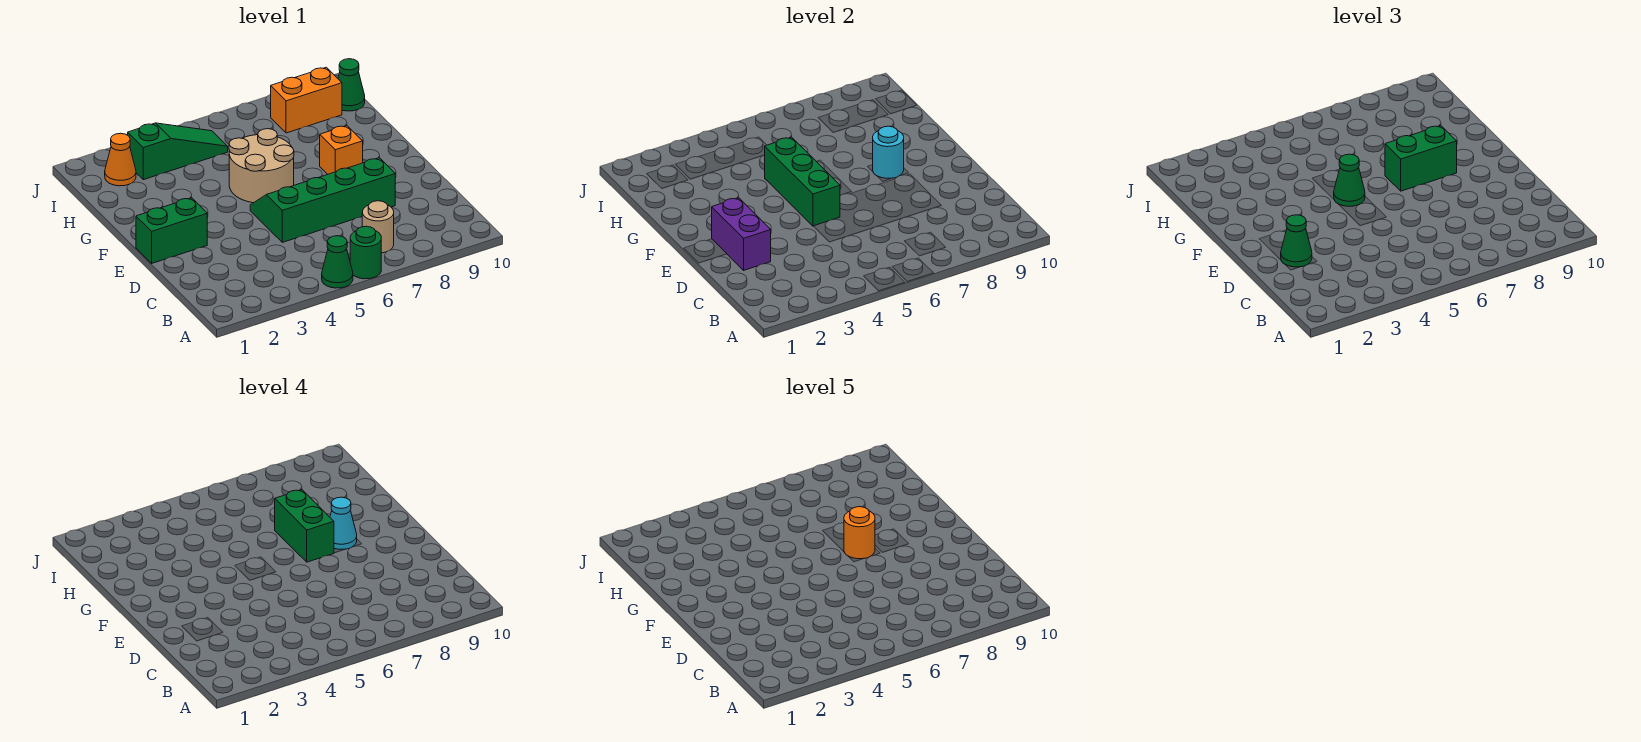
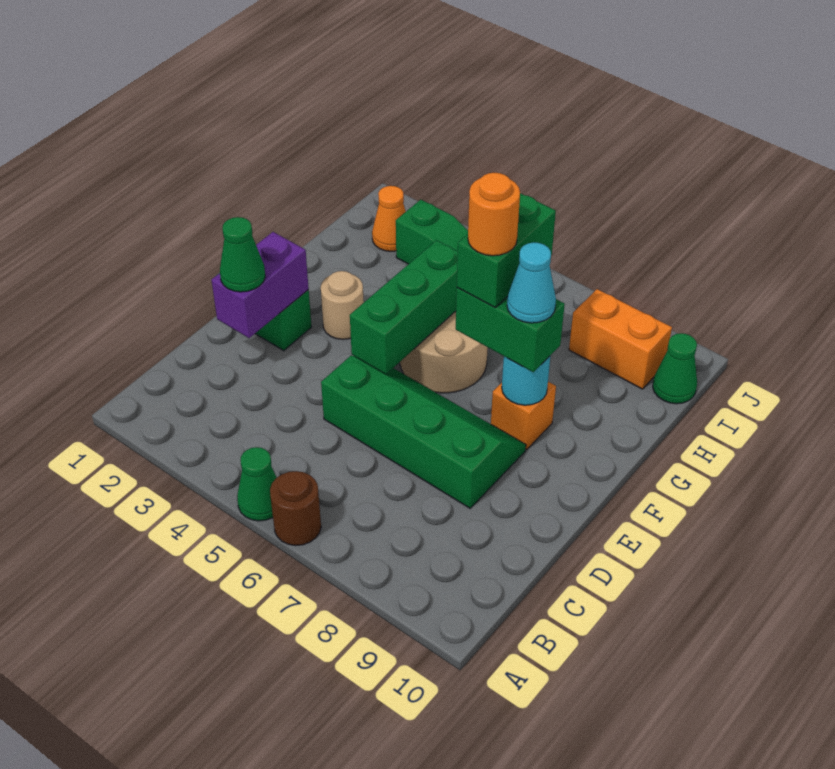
green 1x1 round brick [350,226,381,279] -> brown 1x1 round brick [270,471,321,546]
tan 1x1 round brick [362,201,394,253] -> tan 1x1 round brick moved to [321,271,364,339]
green 1x1 cone [1334,154,1365,206] -> none

